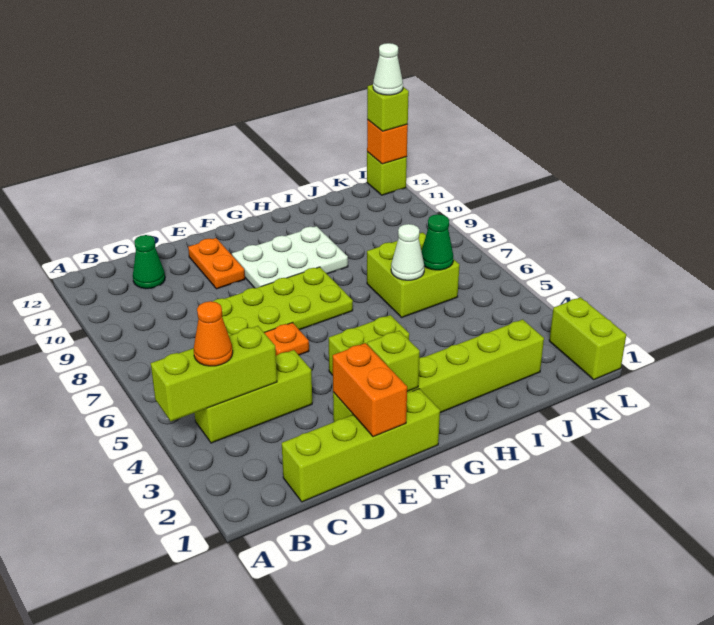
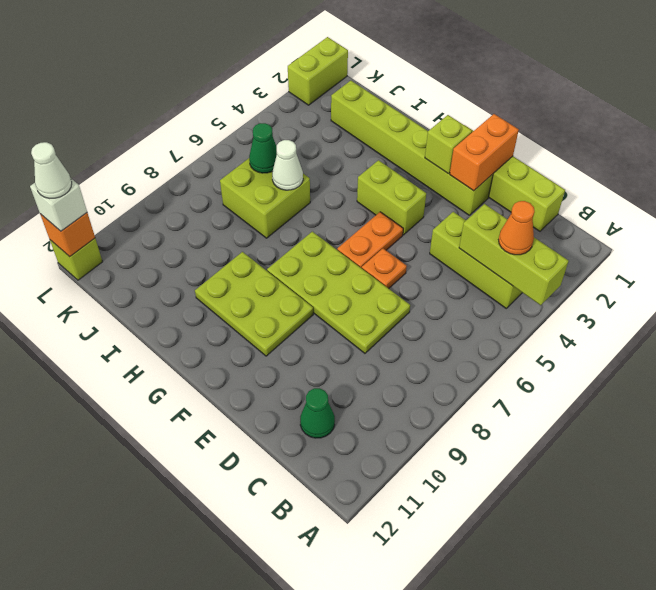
orange 1x2 plate [188,238,245,289] -> orange 1x2 plate moved to [337,212,403,268]
white 2x3 plate [232,226,348,288] -> lime 2x3 plate [195,252,313,356]
lime 1x1 brick [367,85,409,131] -> white 1x1 brick [30,179,87,231]

